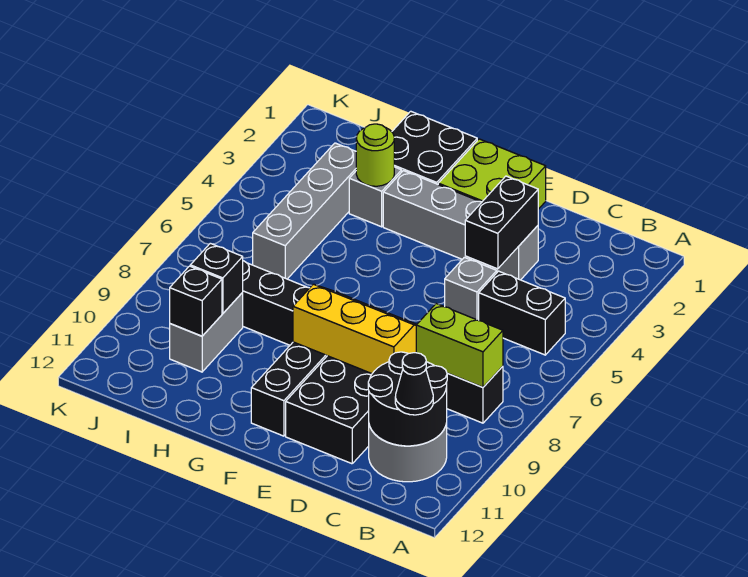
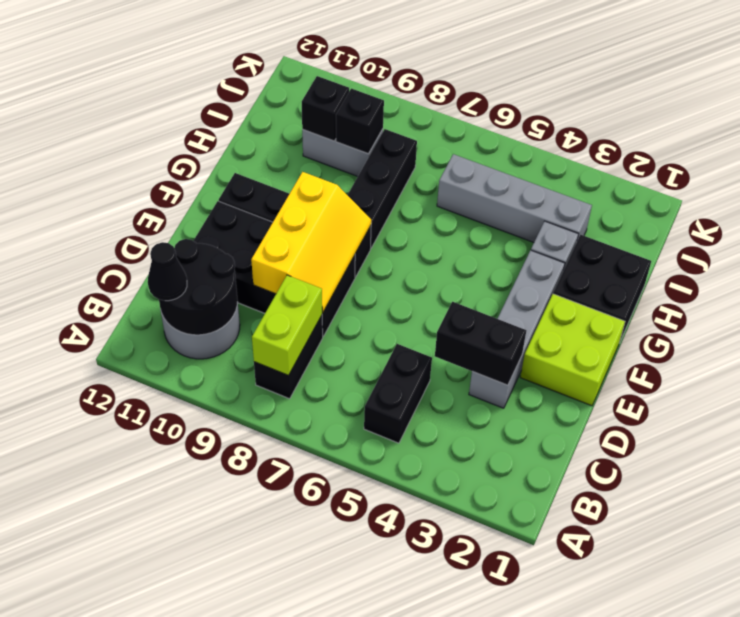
grey 1x1 brick [445,257,497,320] -> none
lime 1x1 round brick [356,124,394,186] -> none

